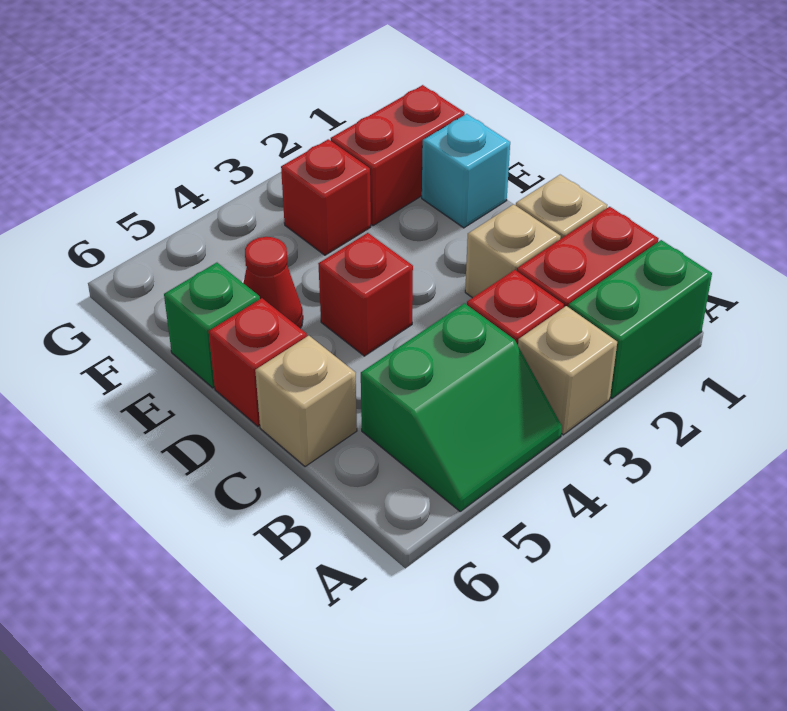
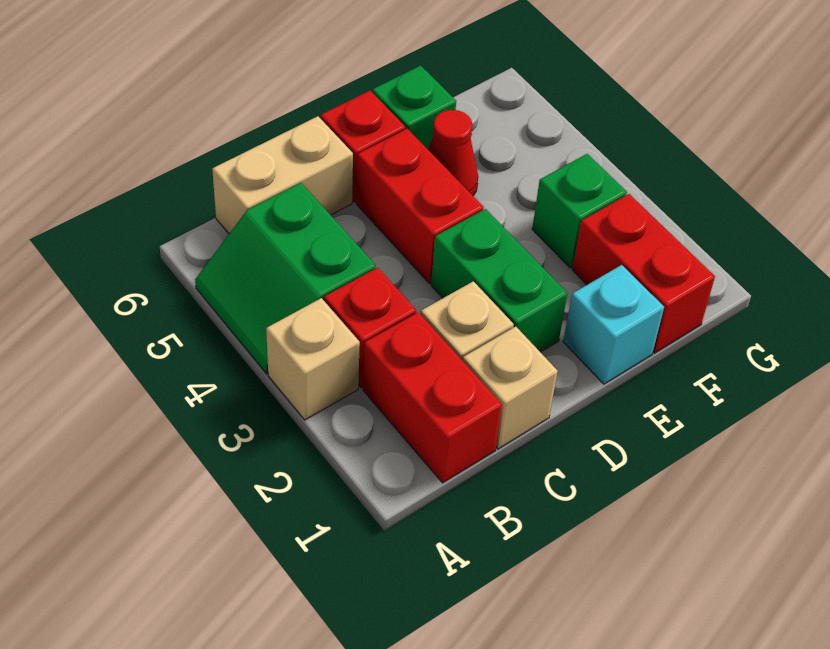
green 1x2 brick [568,240,712,399] -> green 1x2 brick moved to [431,209,567,352]
tan 1x1 brick [255,336,357,467] -> tan 1x2 brick [212,116,353,233]
red 1x1 brick [318,233,413,356] -> red 1x2 brick [356,129,484,283]
red 1x1 brick [281,139,371,255] -> green 1x1 brick [532,154,627,268]

